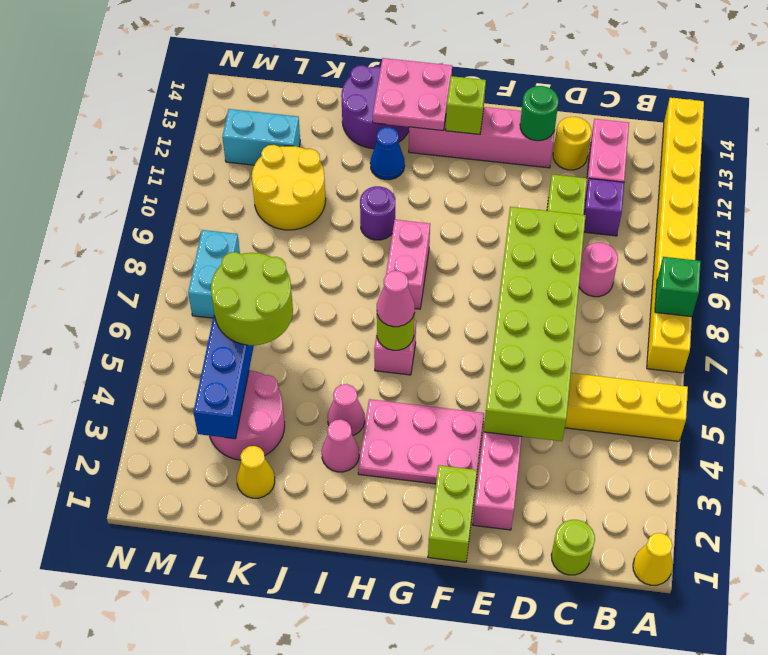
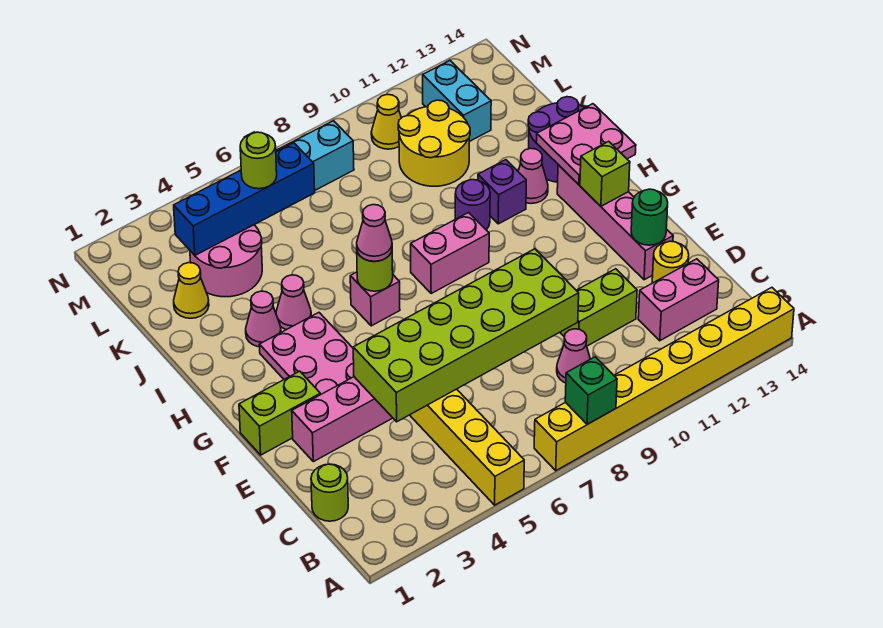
yellow 1x1 cone [633,533,673,585] -> yellow 1x1 cone moved to [371,95,401,149]
pink 1x1 round brick [579,243,618,297] -> pink 1x1 cone [557,329,590,383]
purple 1x1 brick [584,179,624,236] -> purple 1x1 brick moved to [478,160,526,224]
blue 1x1 cone [370,127,405,180] -> pink 1x1 cone [518,148,548,203]
lime 2x2 round brick [211,252,293,345] -> lime 1x1 round brick [240,132,277,189]

